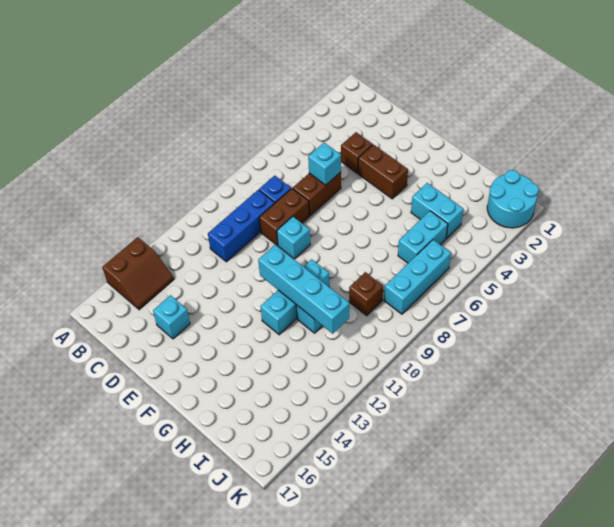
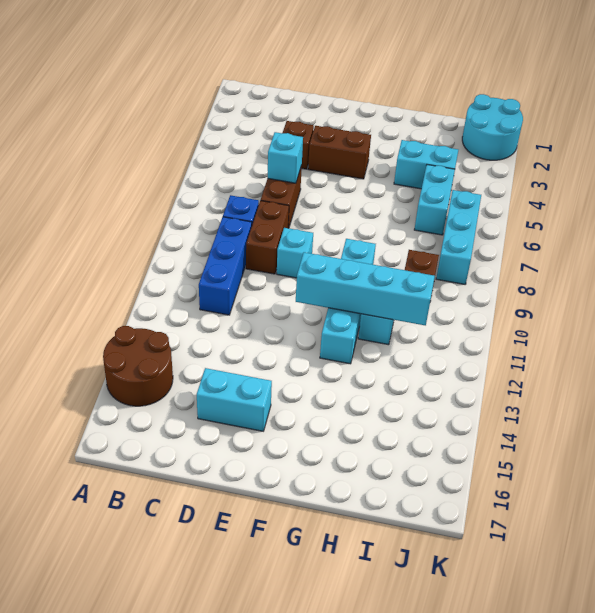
brown 2x2 slope [102,237,174,310] -> brown 2x2 round brick [103,326,173,406]
cyan 1x1 brick [153,295,190,339] -> cyan 1x2 brick [197,368,272,431]
cyan 1x3 brick [261,259,329,335] -> cyan 1x4 brick [320,239,376,364]

